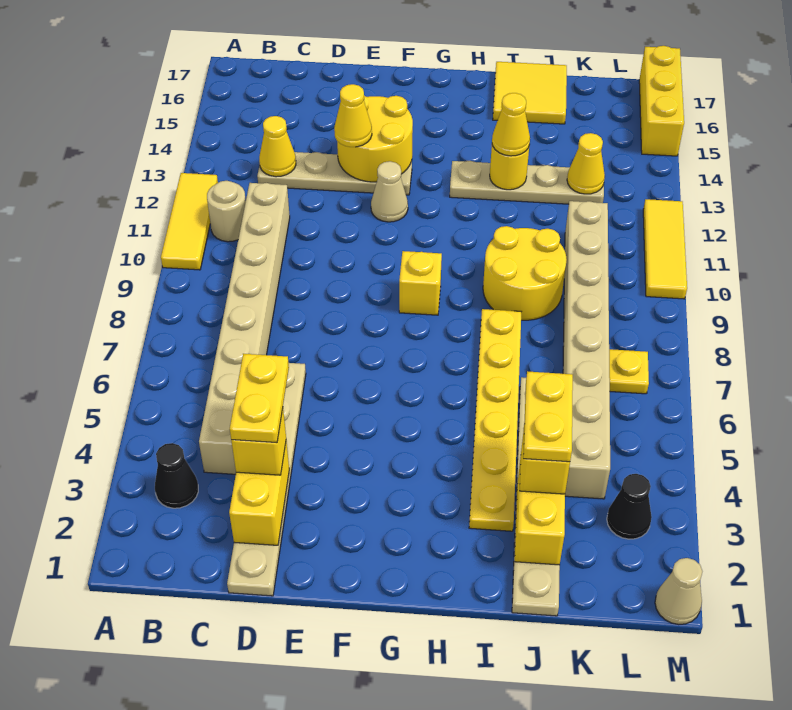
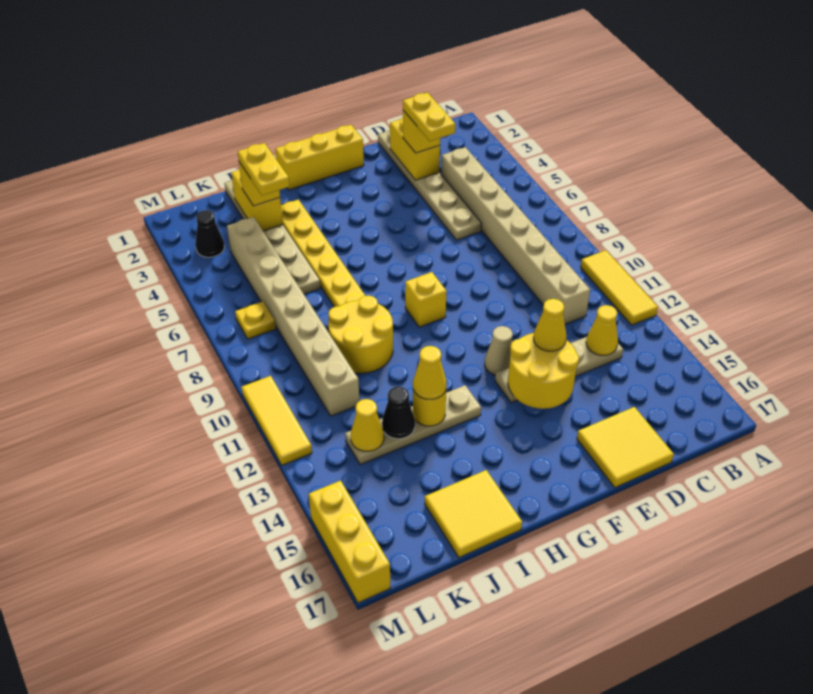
black 1x1 cone [155,443,198,508] -> black 1x1 cone moved to [382,387,415,439]
tan 1x1 round brick [207,181,246,242] -> none
none -> yellow 2x2 tile [577,407,674,487]
none -> yellow 1x3 brick [275,125,364,190]
tan 1x1 cone [655,558,702,624] -> none

